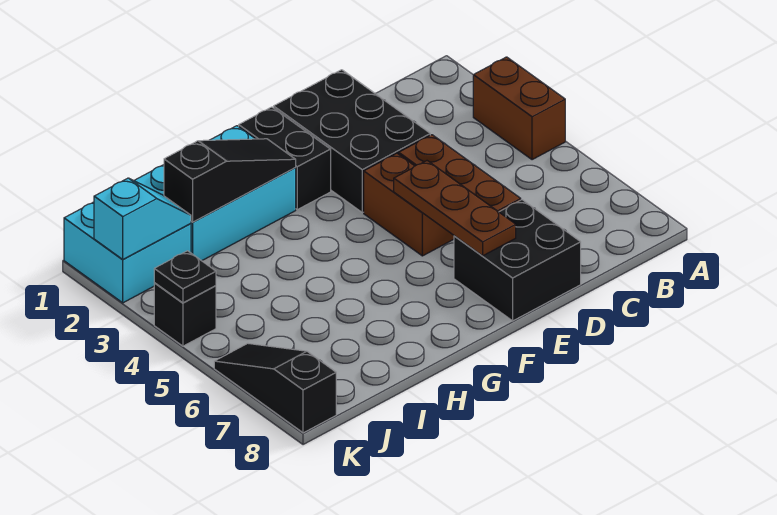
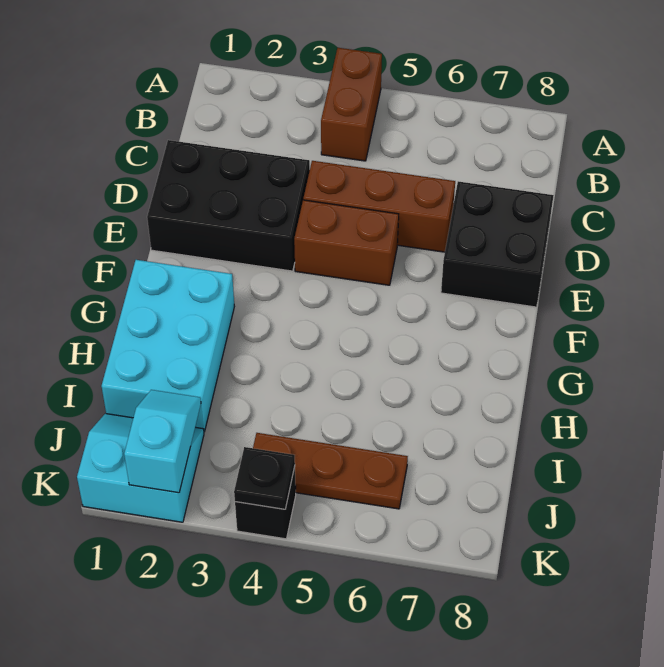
brown 1x2 brick [473,57,565,160] -> brown 1x2 brick turned to [321,48,382,161]
brown 1x3 plate [394,161,516,256] -> brown 1x3 plate moved to [253,433,408,509]
black 1x2 brick [239,107,331,210] -> none
black 1x3 slope [164,139,296,222] -> none
cyan 2x2 brick [64,202,191,303] -> cyan 2x2 slope [77,414,204,522]
black 1x3 slope [214,343,336,433] -> none

